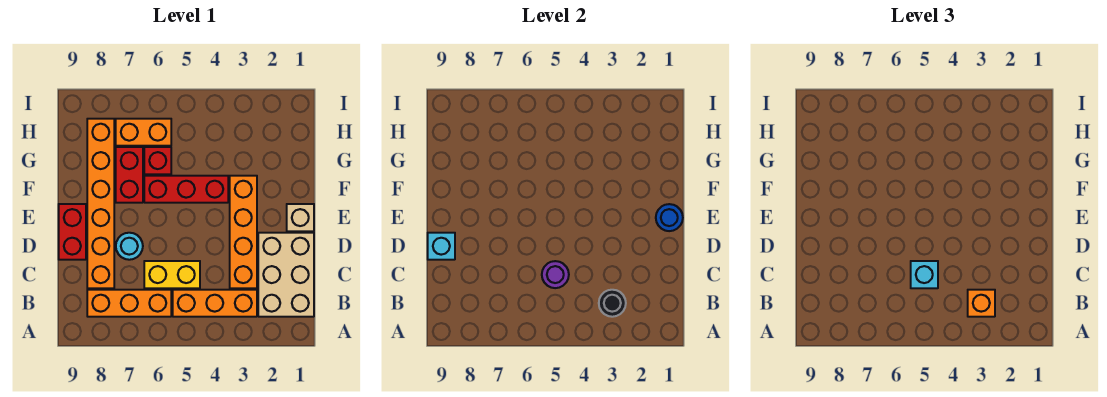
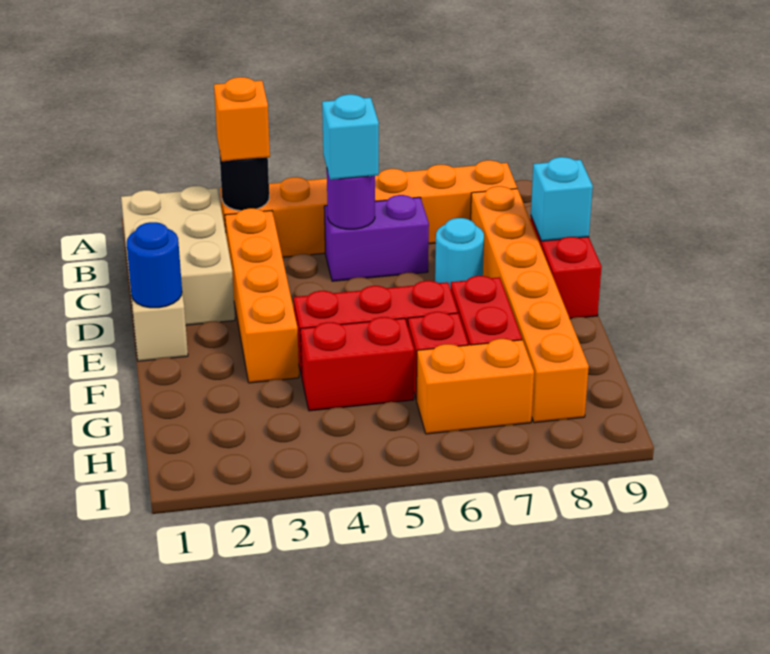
yellow 1x2 brick [144,261,200,288] -> purple 1x2 brick [324,195,429,281]
none -> red 1x2 brick [300,317,414,411]

